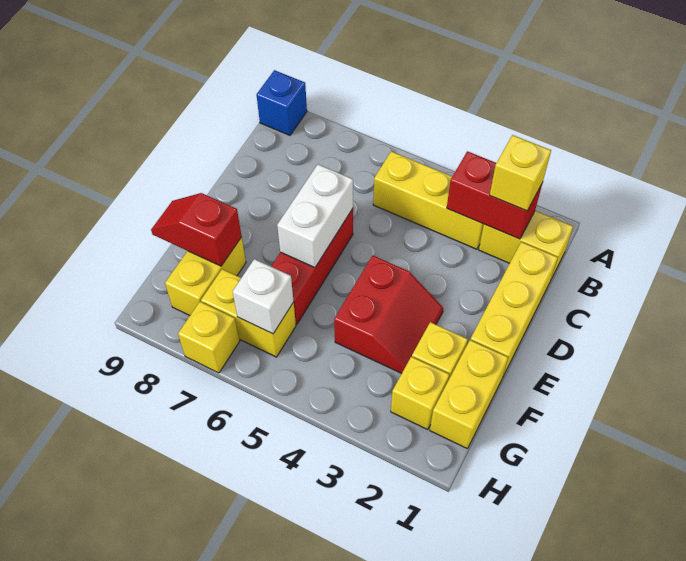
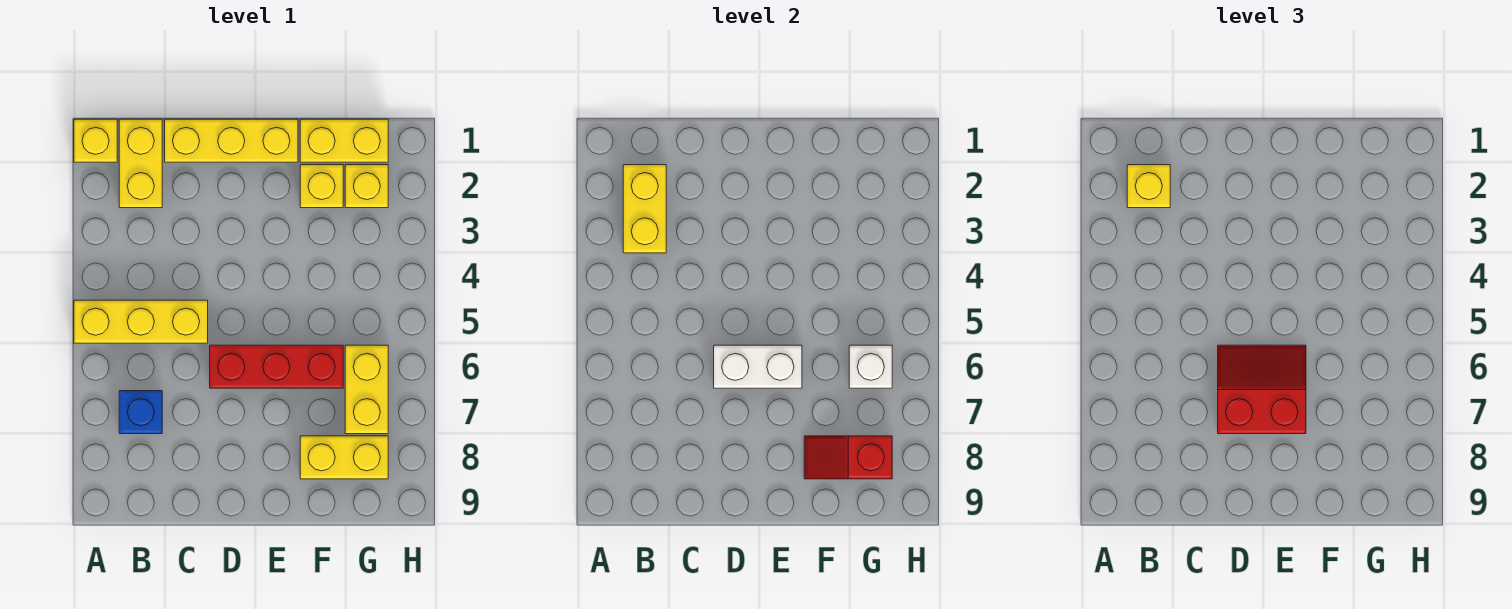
blue 1x1 brick [256,70,307,135] -> blue 1x1 brick moved to [119,391,162,434]
red 1x2 brick [447,151,542,239] -> yellow 1x2 brick [623,165,666,253]
yellow 1x3 brick [373,151,484,249] -> yellow 1x3 brick turned to [74,300,208,343]
red 2x2 slope [334,256,443,373] -> red 2x2 slope moved to [1218,345,1306,434]
red 1x2 slope [151,193,242,266] -> red 1x2 slope turned to [804,436,892,479]
yellow 1x1 brick [178,302,240,373] -> yellow 1x1 brick moved to [74,119,117,162]

